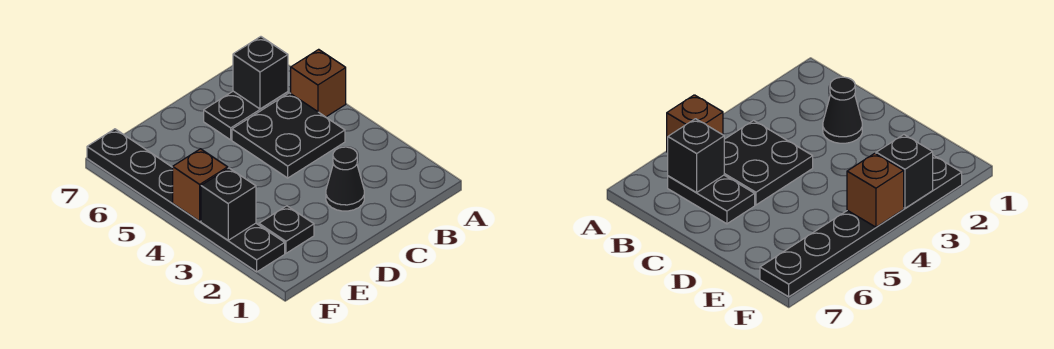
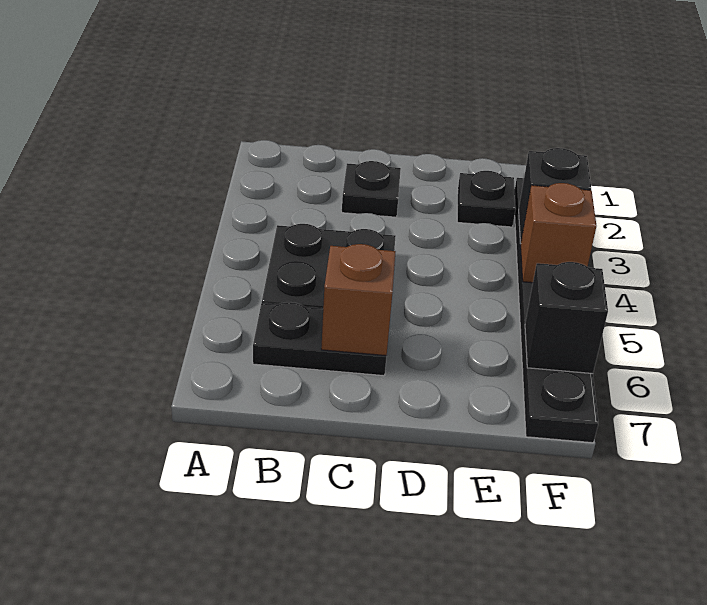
brown 1x1 brick [291,49,346,117] -> brown 1x1 brick moved to [321,244,396,356]
black 1x1 brick [233,37,288,109] -> black 1x1 brick moved to [525,262,608,374]
black 1x1 cone [326,147,364,211] -> black 1x1 plate [342,161,401,217]

